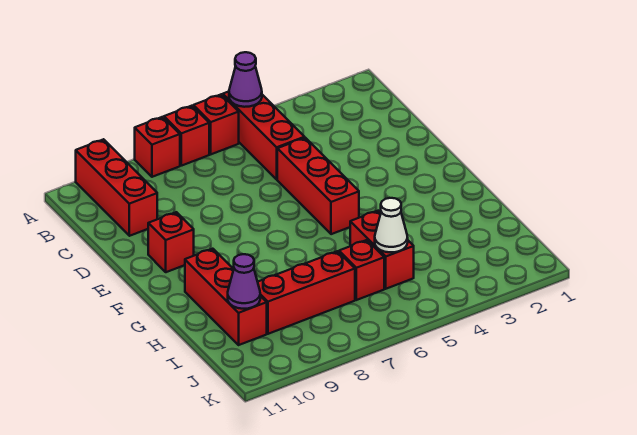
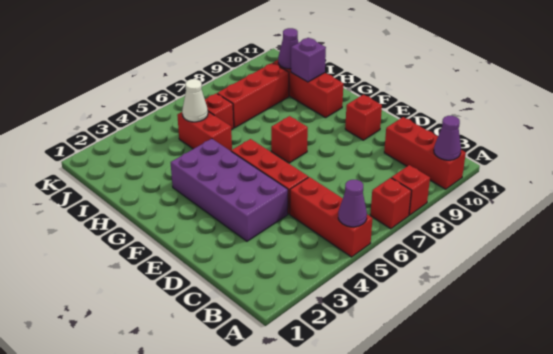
red 1x1 brick [193,94,239,154] -> red 1x1 brick moved to [271,116,308,163]
none -> purple 1x1 cone [434,116,461,160]
none -> purple 2x4 brick [171,139,288,241]
none -> purple 1x1 brick [291,38,326,82]

